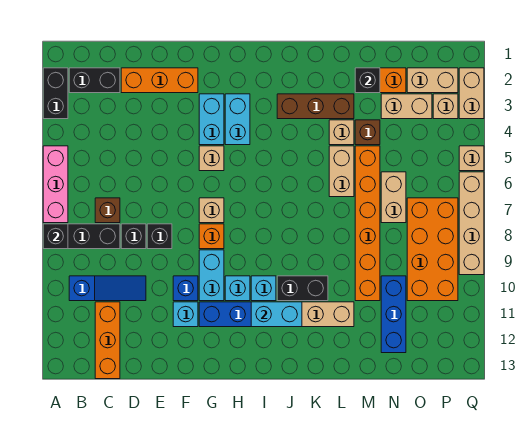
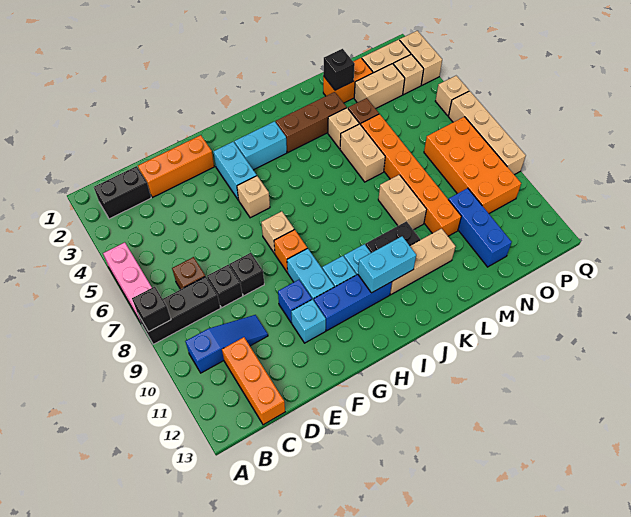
black 1x2 brick [43,68,68,119] -> none
cyan 1x2 brick [225,94,250,145] -> cyan 1x2 brick turned to [234,121,287,170]
tan 1x2 brick [381,172,406,223] -> tan 1x2 brick moved to [378,175,427,230]

